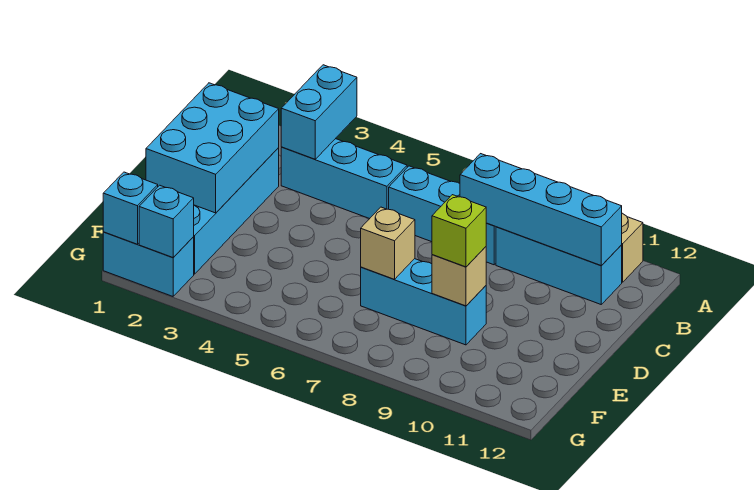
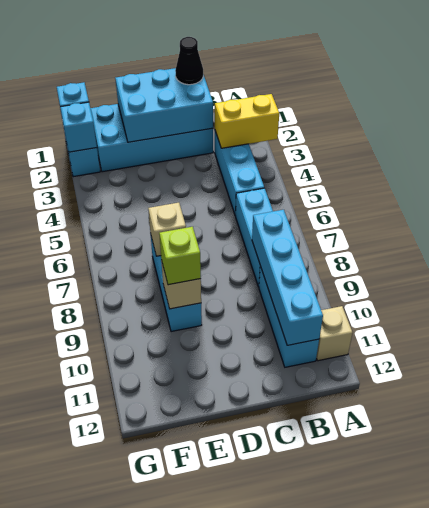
cyan 1x2 brick [281,65,357,159] -> yellow 1x2 brick [215,94,279,148]
none -> black 1x1 cone [175,37,203,85]

